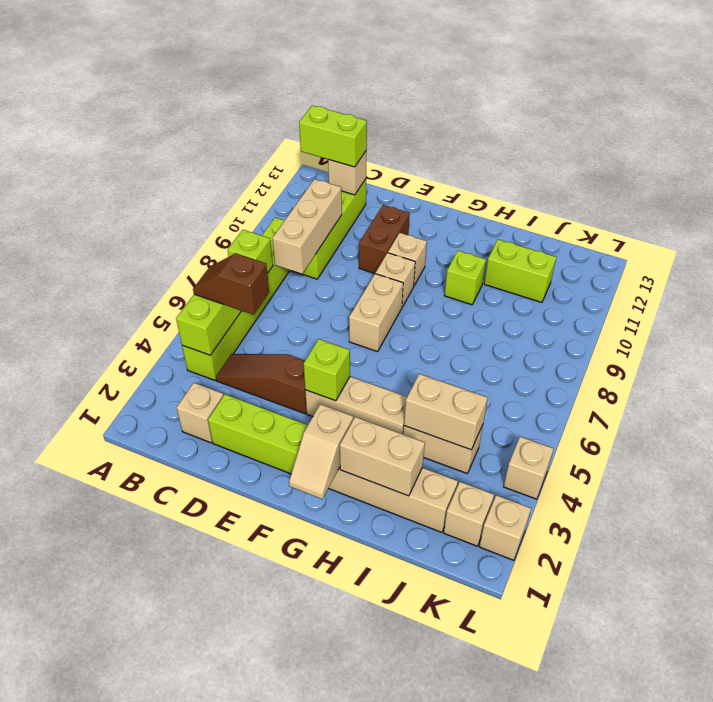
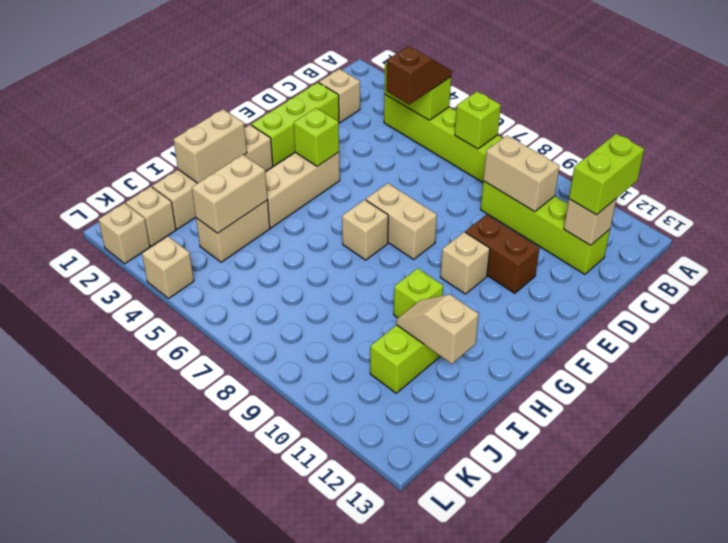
brown 1x3 slope [216,354,307,414] -> none
tan 1x3 brick [272,179,342,274] -> tan 1x2 brick [483,136,560,212]
tan 1x1 brick [376,253,415,307] -> tan 1x1 brick moved to [342,200,388,260]
tan 1x2 slope [289,404,353,499] -> tan 1x2 slope moved to [396,294,479,364]

